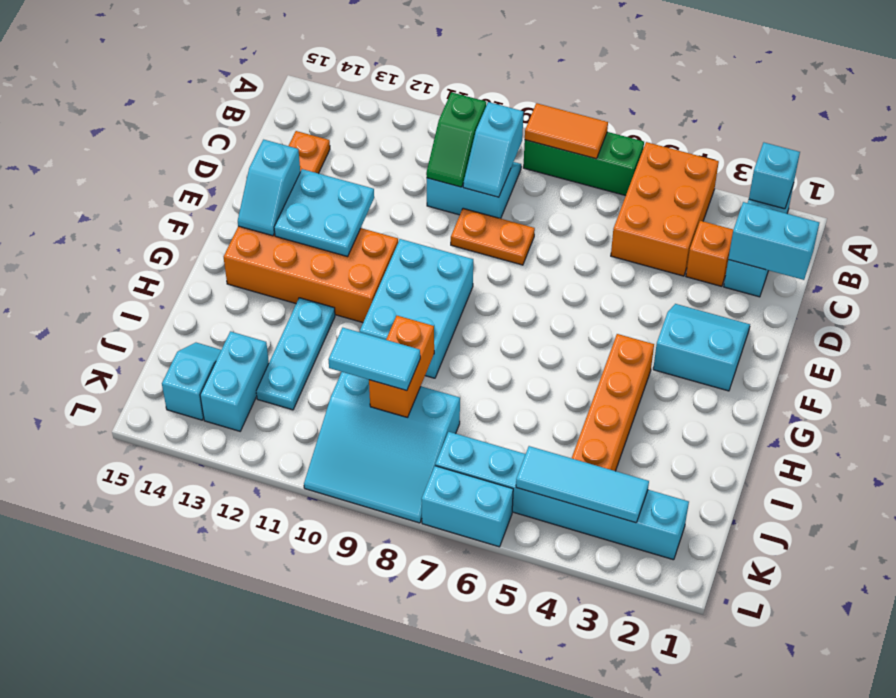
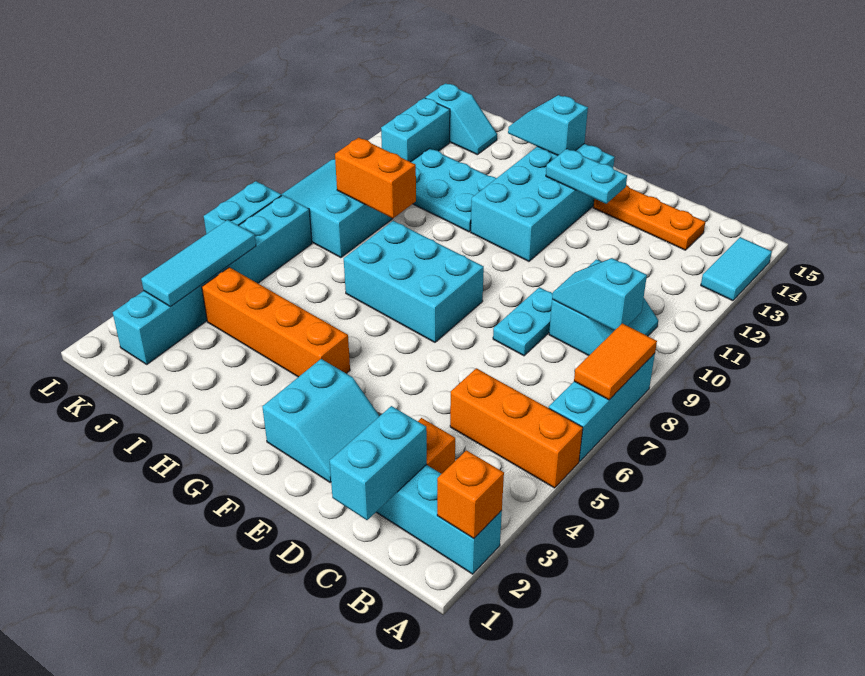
cyan 1x1 brick [749,143,800,209] -> orange 1x1 brick [437,450,504,539]
orange 2x3 brick [611,142,719,276] -> orange 1x3 brick [450,368,583,488]
green 1x3 brick [523,132,644,196] -> cyan 1x3 brick [549,353,655,461]
green 1x2 slope [426,92,486,187] -> none
orange 1x2 plate [451,208,535,265] -> cyan 1x2 plate [493,287,553,356]
cyan 2x2 plate [274,169,374,257] -> cyan 1x2 plate [546,149,627,204]
cyan 1x2 slope [238,140,300,236] -> cyan 1x2 slope moved to [508,95,588,155]
cyan 2x3 brick [360,239,473,378] -> cyan 2x3 brick moved to [344,221,484,342]
orange 2x4 brick [224,226,398,323] -> cyan 2x4 brick [471,144,615,261]
cyan 1x3 plate [256,298,335,410] -> cyan 2x3 plate [411,148,496,232]
cyan 1x2 tile [328,328,420,391] -> cyan 1x2 tile moved to [701,237,772,301]
cyan 1x2 brick [200,331,269,431] -> cyan 1x2 brick turned to [381,98,450,162]

